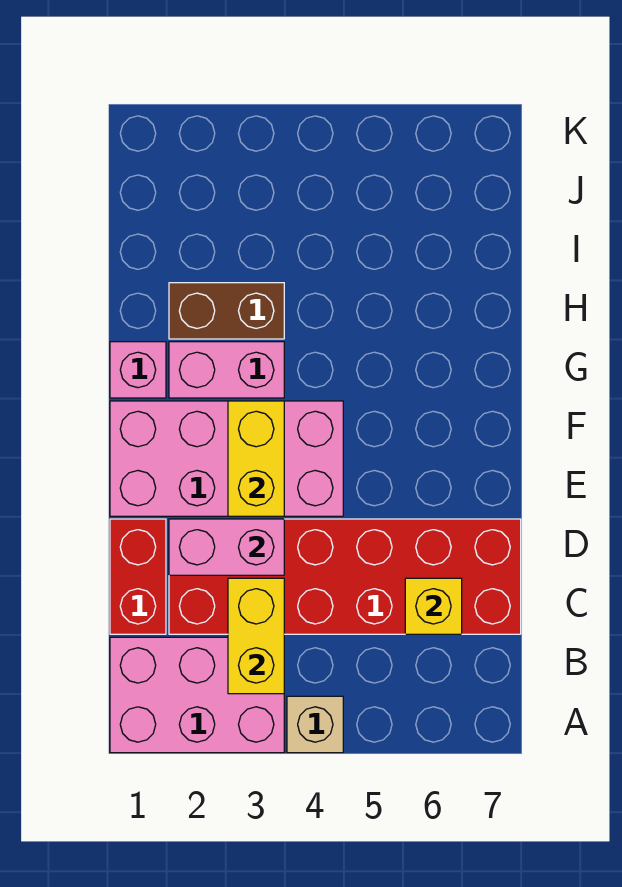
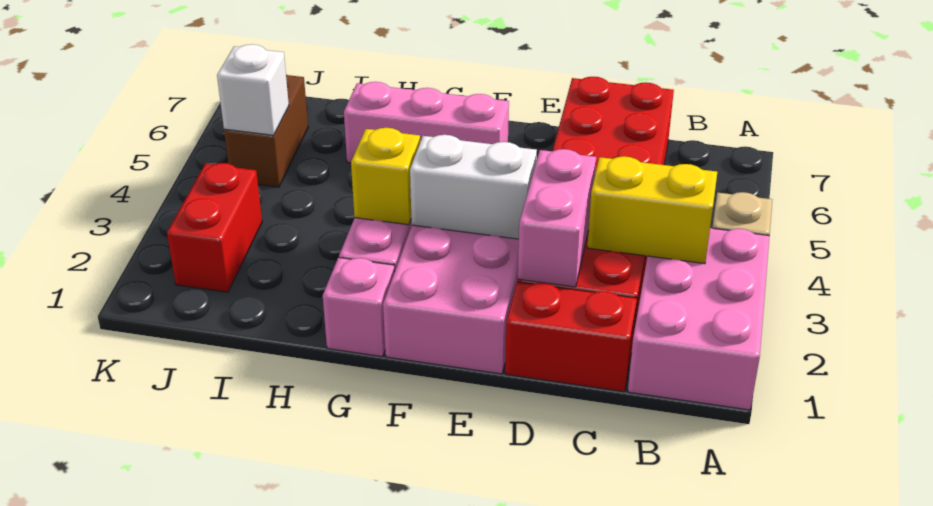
yellow 1x1 brick [405,578,462,634] -> yellow 1x1 brick moved to [351,128,420,225]
yellow 1x2 brick [228,401,284,516] -> white 1x2 brick [410,135,537,239]
none -> pink 1x3 brick [344,82,509,163]
brown 1x2 brick [169,283,284,339] -> brown 1x2 brick moved to [224,75,308,187]
none -> red 1x2 brick [167,163,262,292]
none -> white 1x1 brick [217,44,289,135]

